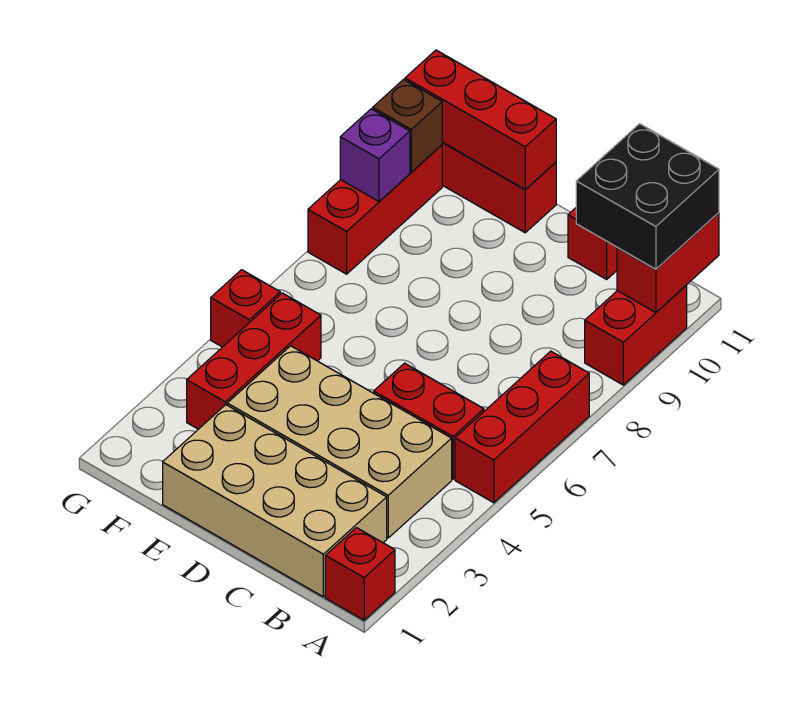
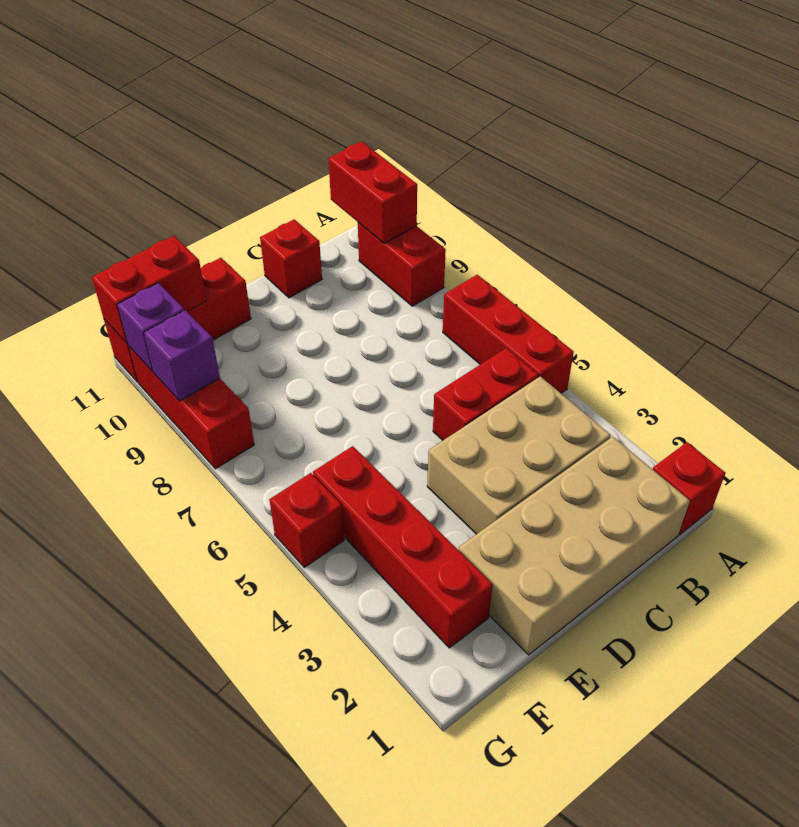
black 2x2 brick [576,124,719,269] -> none
tan 2x4 brick [227,346,452,538] -> tan 2x3 brick [427,376,611,534]
red 1x3 brick [405,50,556,190] -> red 1x2 brick [92,236,207,344]
red 1x3 brick [187,293,321,429] -> red 1x4 brick [313,446,493,648]
brown 1x1 brick [373,79,443,172] -> purple 1x1 brick [117,283,185,372]

